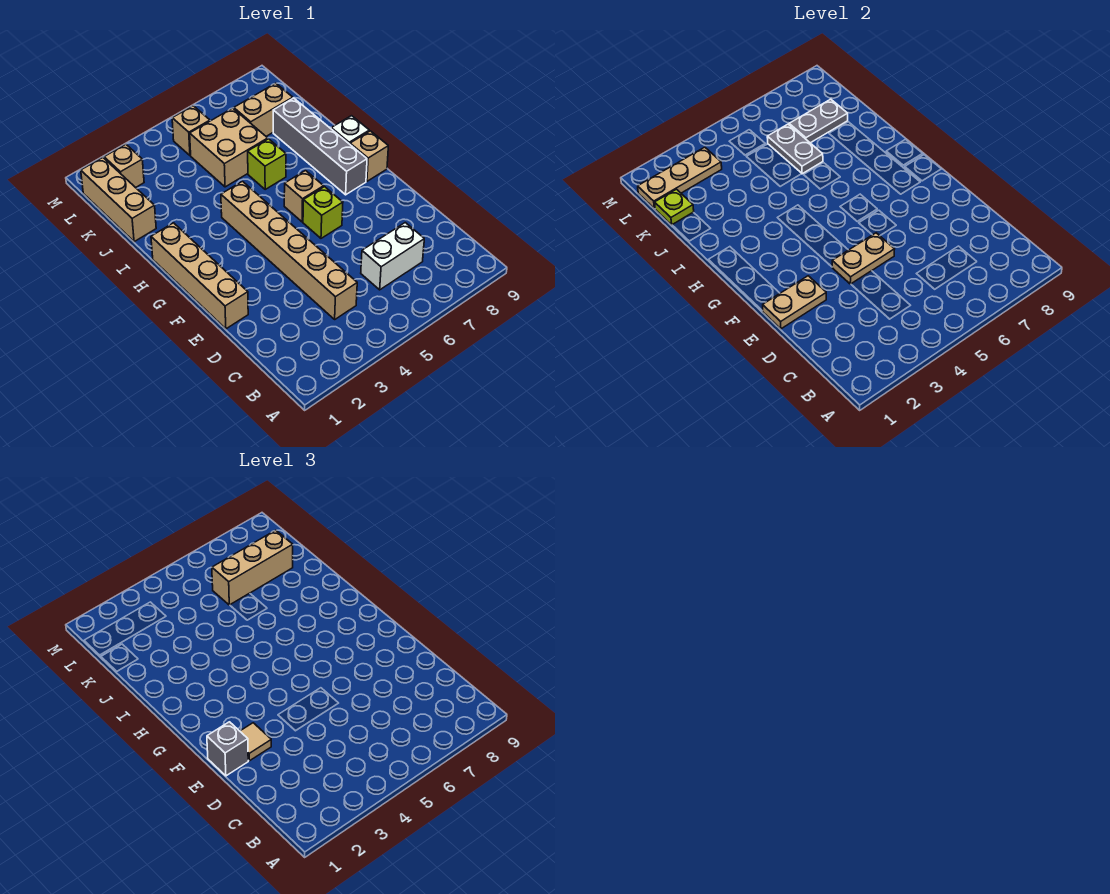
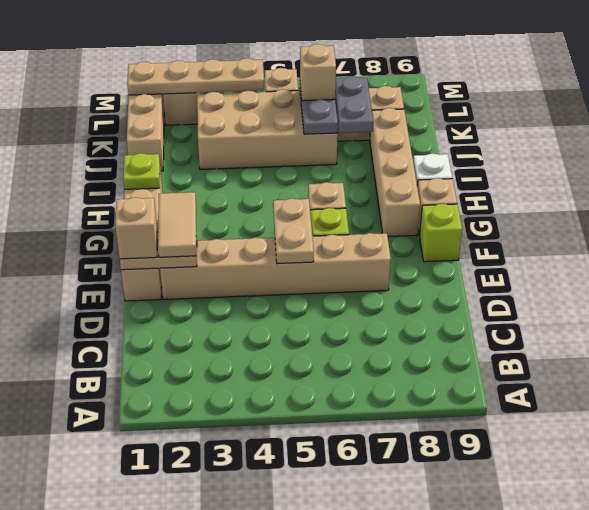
tan 1x6 brick [221,181,357,319] -> tan 1x6 brick turned to [160,233,391,299]
white 1x2 brick [361,223,424,290] -> none
grey 1x1 brick [207,722,248,776] -> tan 1x1 brick [115,197,158,259]
tan 1x1 tile [240,723,271,761] -> tan 1x2 tile [158,192,196,257]
tan 1x2 plate [832,233,895,284] -> tan 1x2 plate turned to [273,198,314,264]
grey 1x4 brick [273,98,367,195] -> tan 1x4 brick [370,108,420,237]
lime 1x1 brick [248,139,286,189] -> lime 1x1 brick moved to [419,204,462,262]
tan 2x2 brick [190,108,268,187] -> tan 2x4 brick [197,89,338,169]
lime 1x1 plate [655,189,694,225] -> lime 1x1 plate moved to [123,153,160,189]
tan 1x3 brick [212,530,293,605] -> tan 1x1 brick [300,44,336,101]
grey 1x2 plate [789,99,848,143] -> grey 1x2 plate turned to [335,76,373,133]
tan 1x3 plate [638,147,722,209] -> tan 1x4 plate [127,58,264,95]

